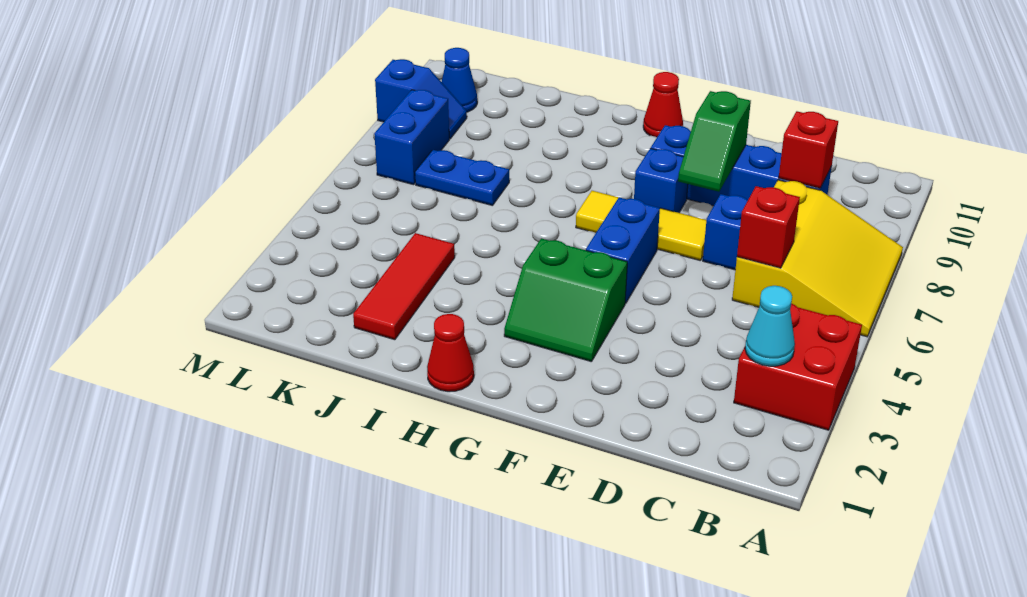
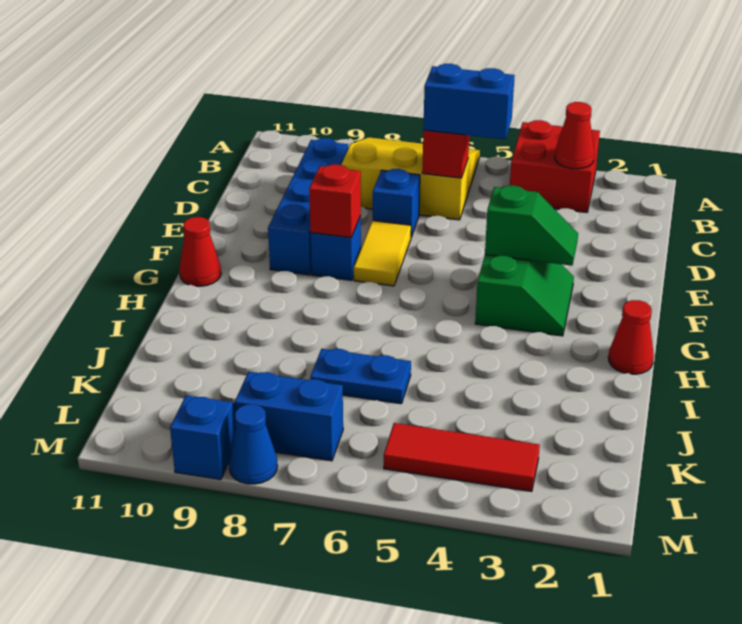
cyan 1x1 cone [745,286,795,366] -> red 1x1 cone [555,102,595,169]
red 1x1 brick [779,111,838,188] -> red 1x1 brick moved to [309,165,361,238]
yellow 1x3 tile [576,191,706,261] -> yellow 1x2 tile [354,221,411,286]
green 1x2 slope [678,91,751,192] -> green 1x2 slope moved to [485,186,578,266]
blue 1x2 brick [586,198,660,303] -> blue 1x2 brick moved to [423,64,515,139]
red 1x3 tile [353,233,455,340] -> red 1x3 tile moved to [384,423,540,491]
blue 1x2 plate [415,150,509,206] -> blue 1x2 plate turned to [310,349,411,404]
blue 1x1 cone [442,48,477,112] -> blue 1x1 cone moved to [229,404,278,484]

